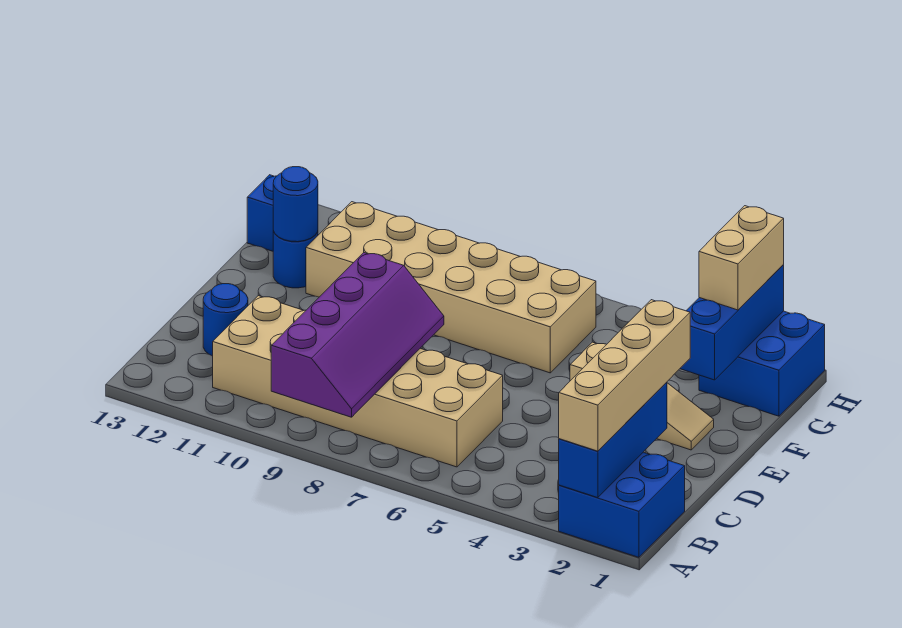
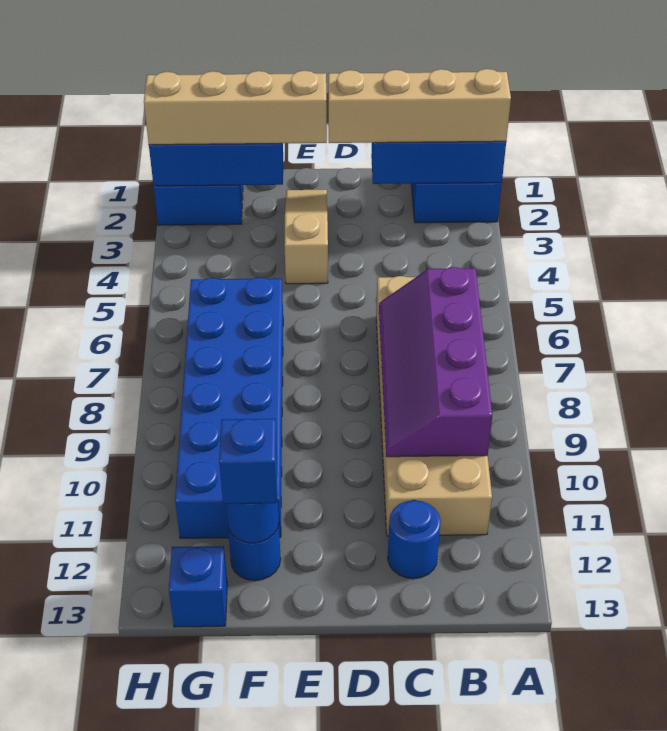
purple 2x4 slope [271,253,444,417] -> purple 2x4 slope turned to [379,267,492,457]
tan 2x6 brick [306,202,596,373] -> blue 2x6 brick [175,277,283,538]
none -> blue 1x1 brick [219,419,277,504]
tan 1x2 brick [699,206,784,310] -> tan 1x4 brick [144,71,327,145]

